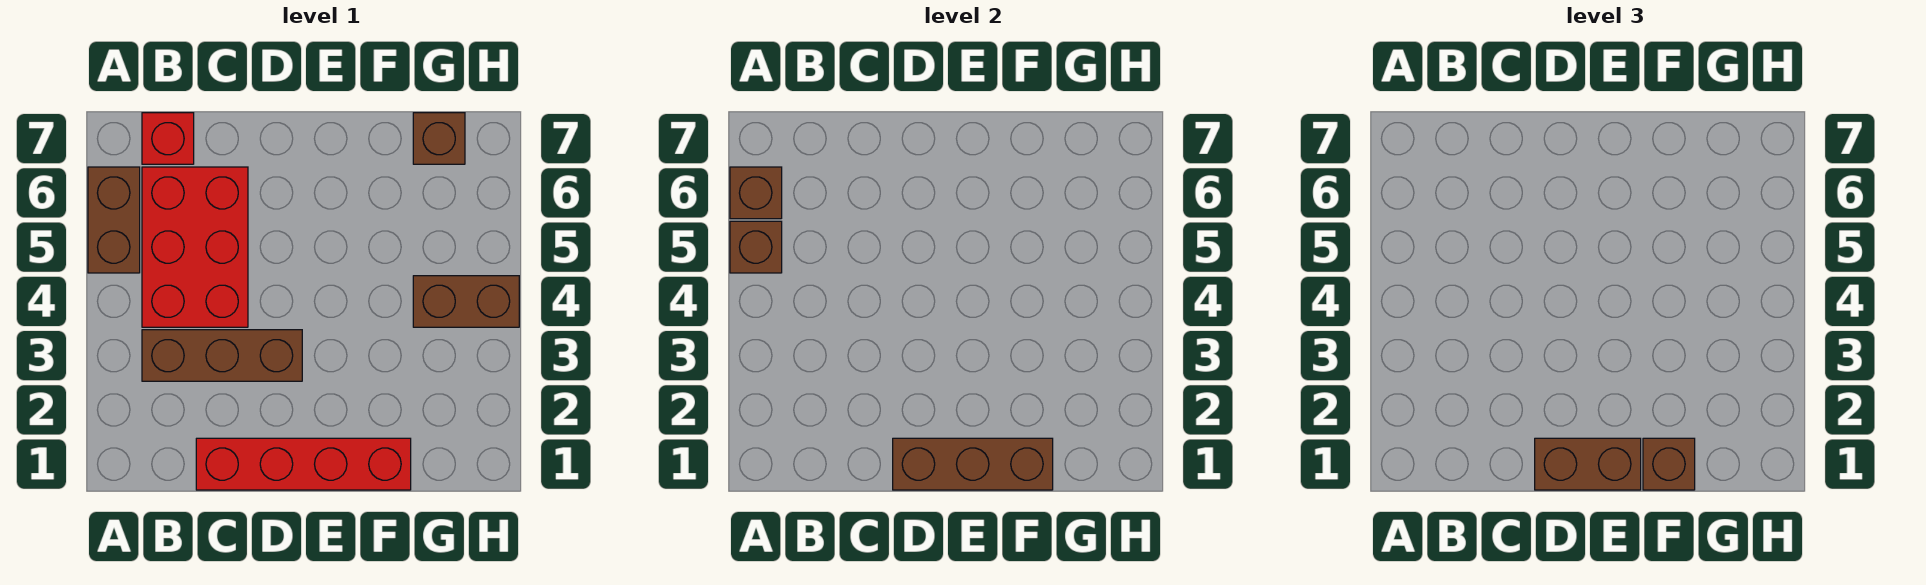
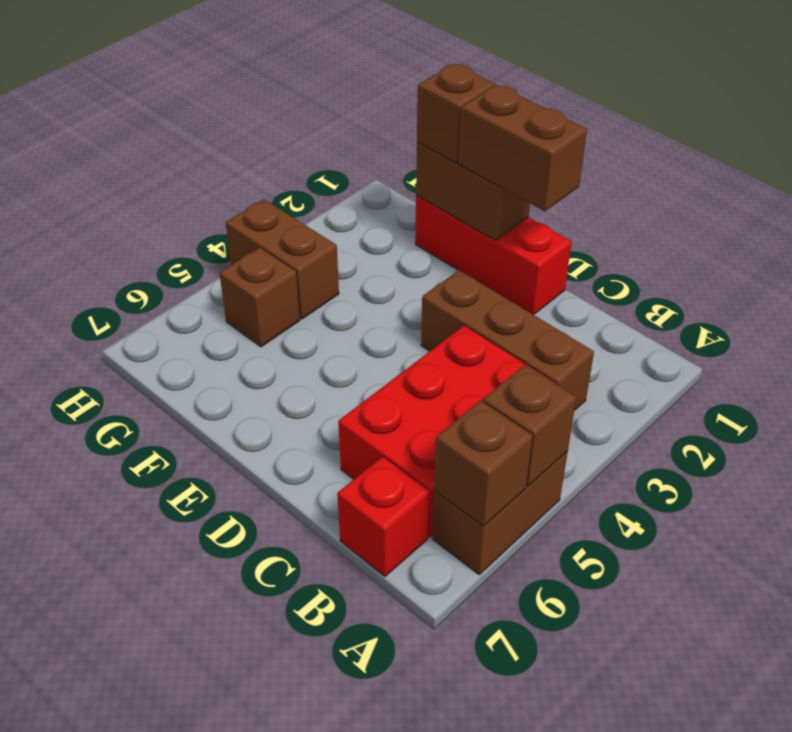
red 1x4 brick [196,438,411,490] -> red 1x3 brick [415,196,572,315]
brown 1x3 brick [893,438,1053,490] -> brown 1x2 brick [416,142,530,240]
brown 1x1 brick [413,113,465,164] -> brown 1x1 brick moved to [219,248,300,347]

